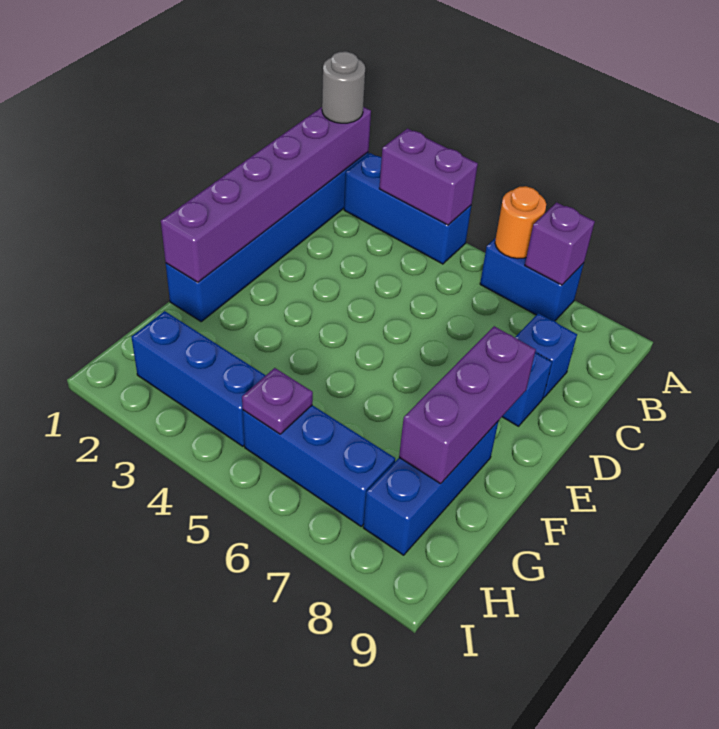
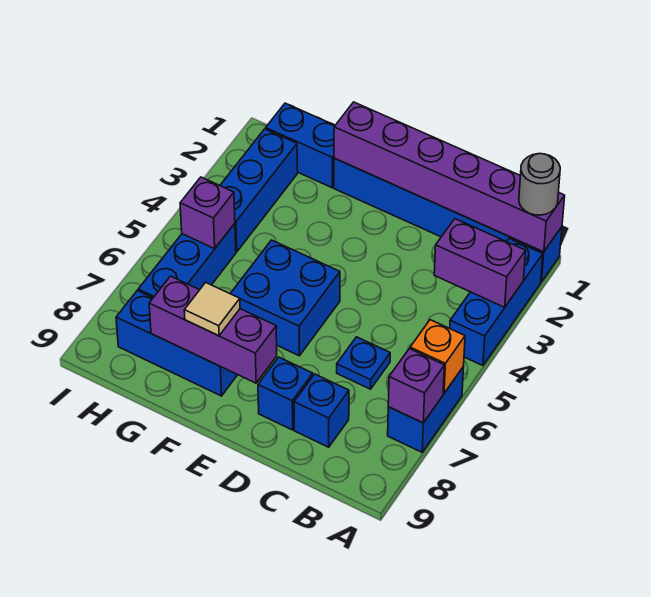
purple 1x2 brick [379,129,478,225] -> purple 1x2 brick turned to [434,219,526,307]
orange 1x1 round brick [495,186,546,259] -> orange 1x1 brick [410,320,465,393]
none -> blue 1x1 plate [337,337,390,389]
none -> blue 2x2 brick [230,240,340,356]
none -> tan 1x1 tile [184,282,240,336]
none -> blue 1x2 brick [266,103,335,188]
purple 1x1 plate [242,368,313,434] -> purple 1x1 brick [180,177,235,249]

